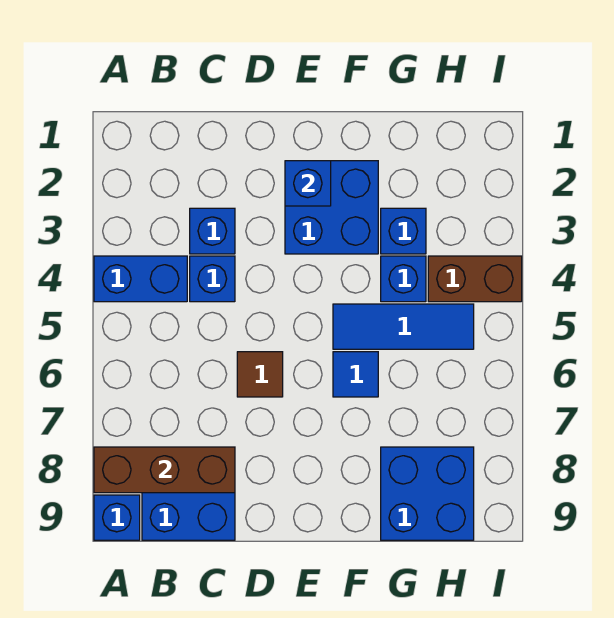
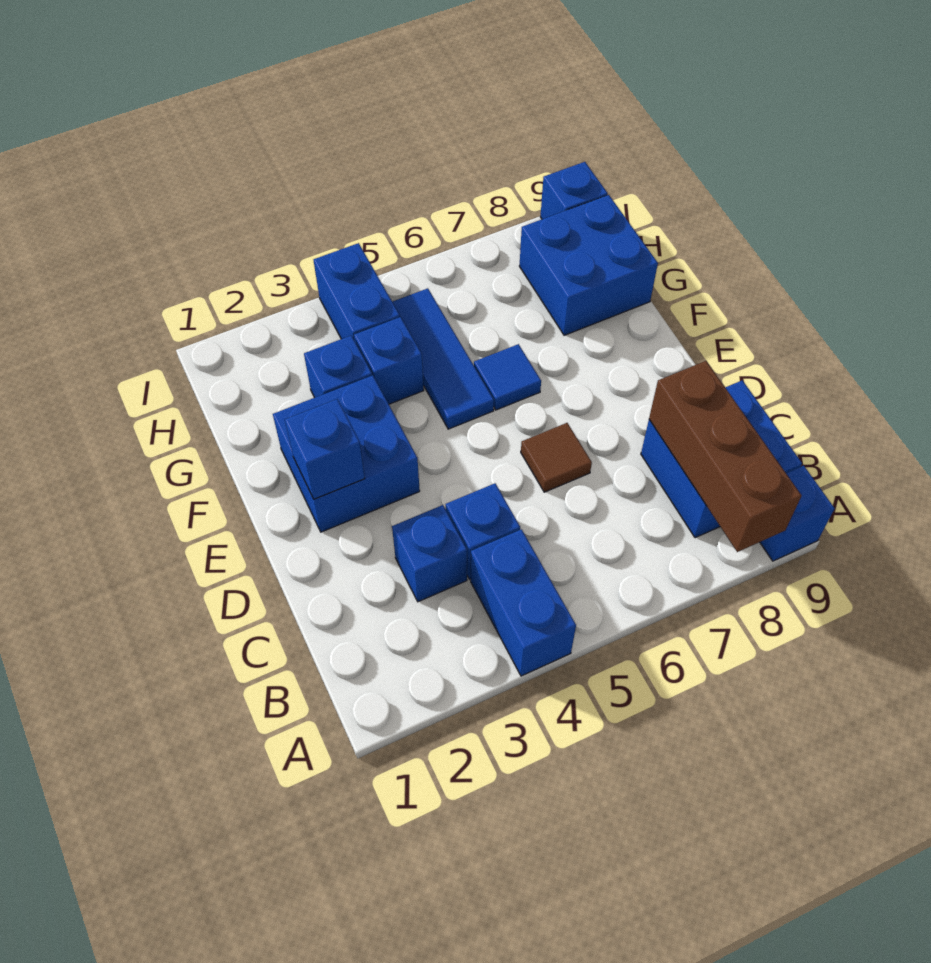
brown 1x2 brick [428,256,522,302] -> blue 1x2 brick [314,243,400,341]
none -> blue 1x1 brick [540,162,608,219]

